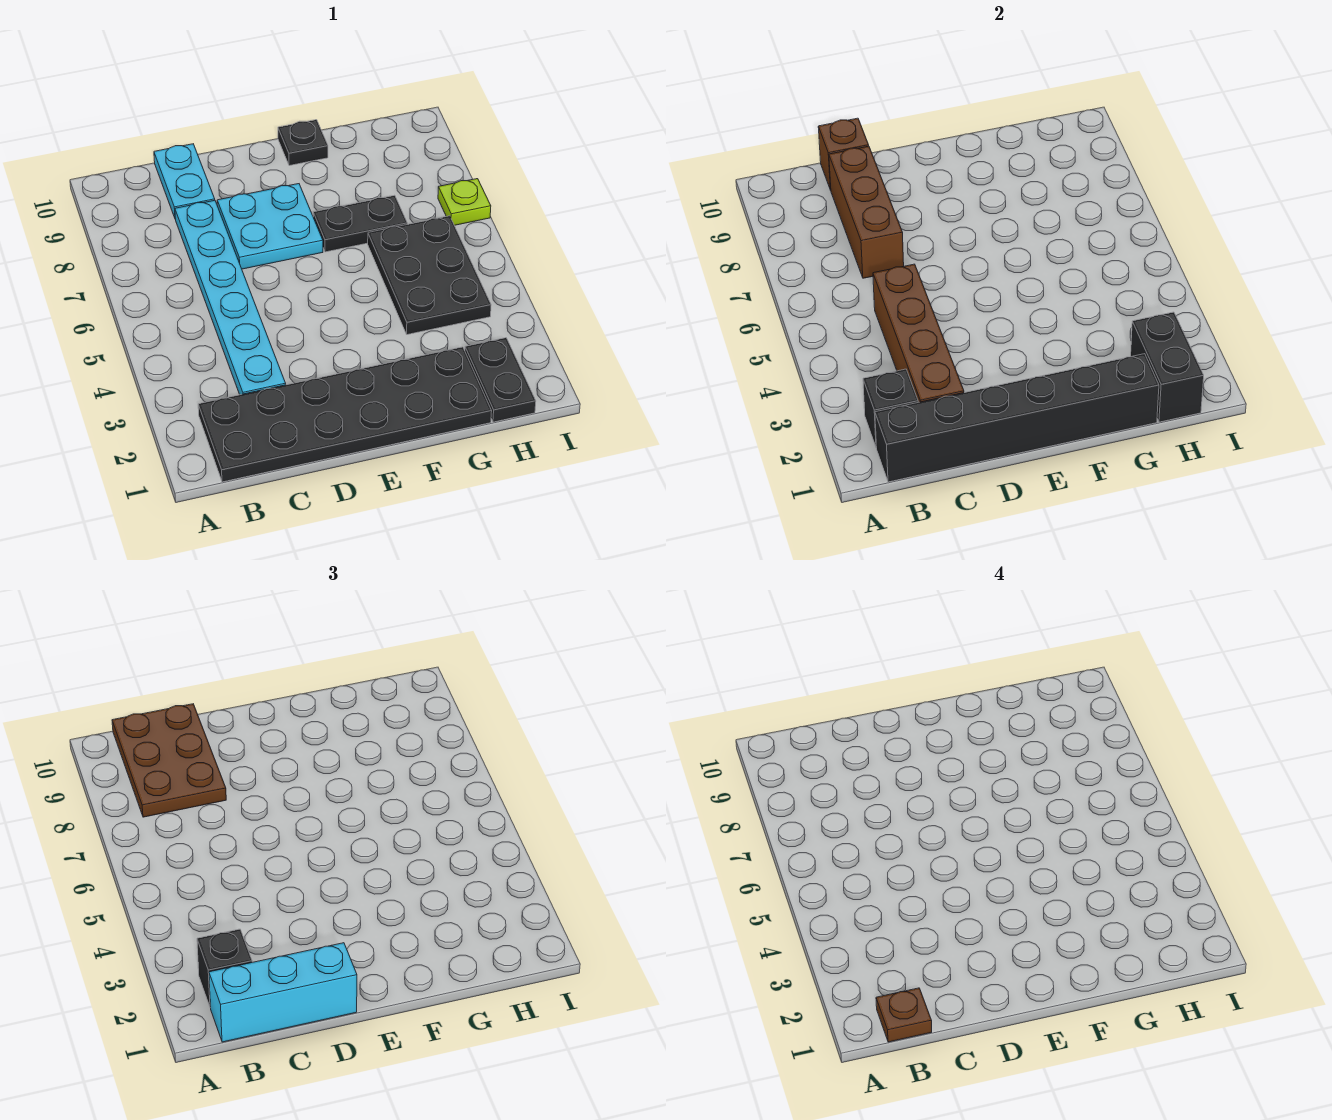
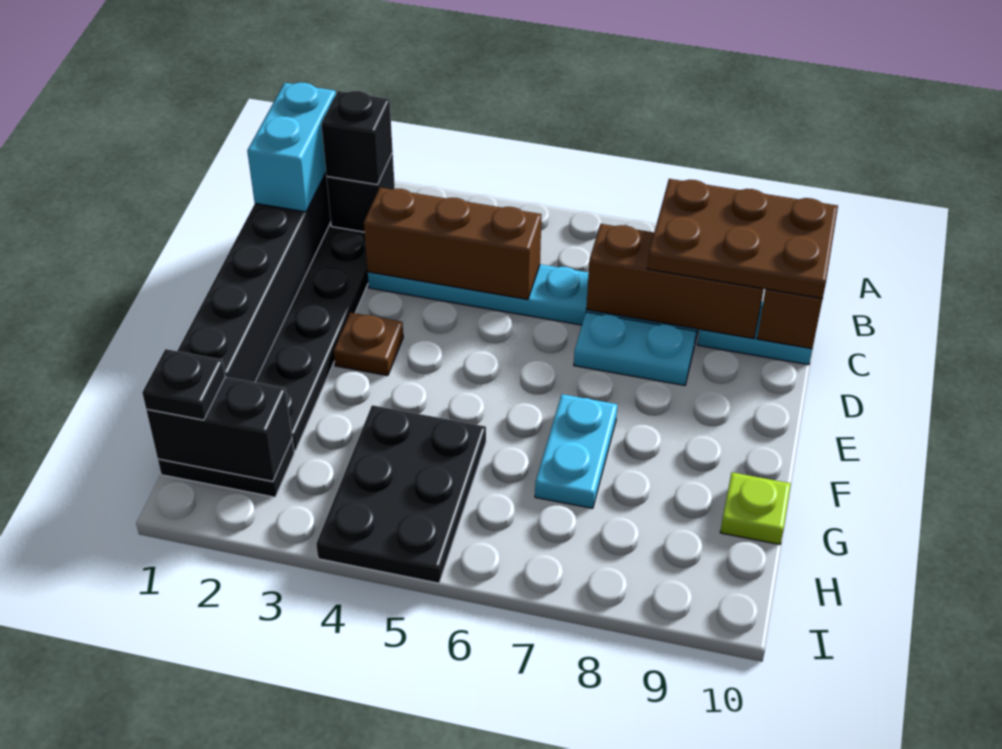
cyan 1x3 brick [209,943,357,1042] -> cyan 1x2 brick [247,82,336,212]
brown 1x1 plate [876,988,932,1042] -> brown 1x1 plate moved to [334,312,403,376]
brown 1x4 brick [873,264,964,402] -> brown 1x3 brick [364,188,542,300]
cyan 2x2 plate [217,184,323,269] -> cyan 1x2 plate [574,312,696,385]
black 1x2 plate [313,195,407,252] -> cyan 1x2 plate [535,394,617,508]
black 1x1 plate [278,120,328,166] -> black 1x1 plate moved to [142,349,225,420]
black 2x3 plate [368,216,491,335] -> black 2x3 plate turned to [316,405,486,583]
lime 1x1 plate [438,179,491,225] -> lime 1x1 plate moved to [720,472,791,545]

